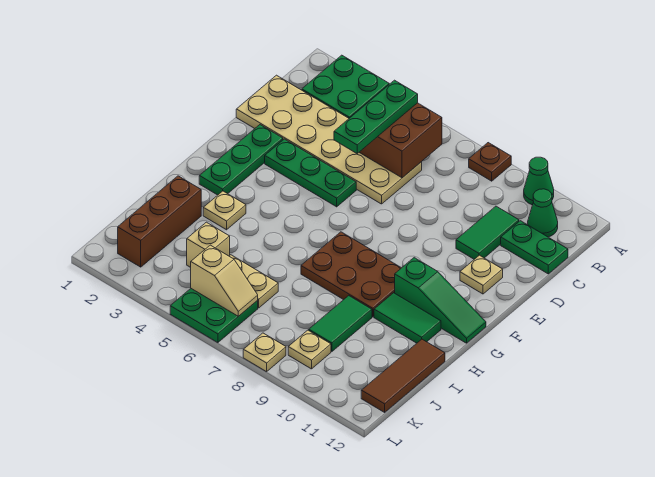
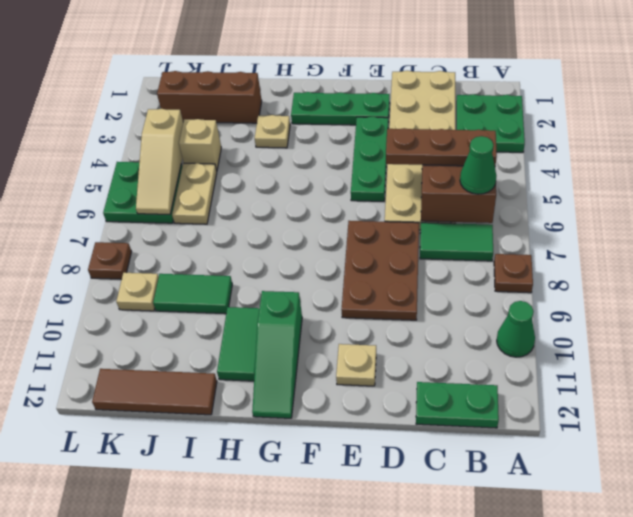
green 1x3 plate [334,80,418,153] -> brown 1x3 plate [386,128,497,166]
green 1x1 cone [528,189,558,237] -> green 1x1 cone moved to [460,136,496,194]
green 1x2 tile [456,206,519,259] -> green 1x2 tile moved to [420,223,493,261]
green 1x2 plate [501,221,568,274] -> green 1x2 plate turned to [416,382,499,428]
brown 2x3 plate [301,232,401,317] -> brown 2x3 plate moved to [341,221,419,320]
tan 1x2 slope [191,245,258,316] -> tan 1x3 slope [136,109,183,214]
tan 1x1 plate [243,333,286,372] -> brown 1x1 plate [88,242,132,279]

